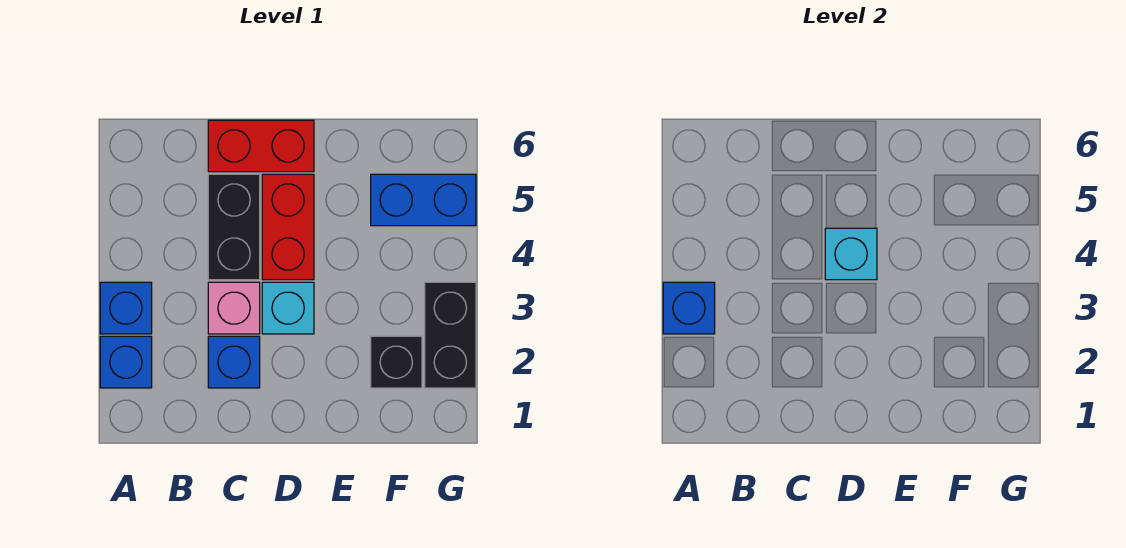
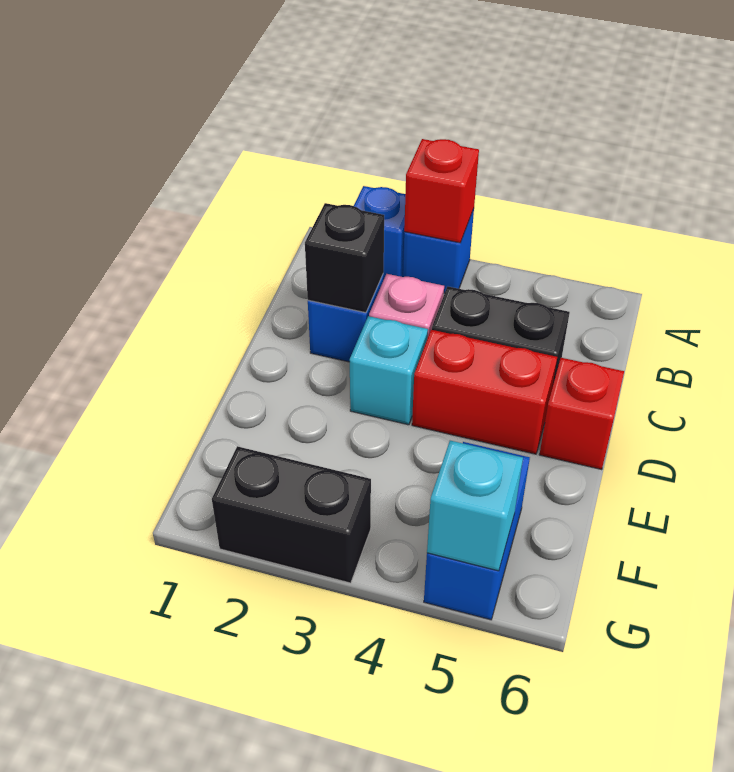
blue 1x1 brick [663,282,715,334] -> red 1x1 brick [404,139,479,243]
red 1x2 brick [208,120,314,172] -> red 1x1 brick [539,358,624,470]
cyan 1x1 brick [825,228,877,280] -> cyan 1x1 brick moved to [427,441,523,571]
black 1x1 brick [371,336,422,388] -> black 1x1 brick moved to [305,203,384,313]

